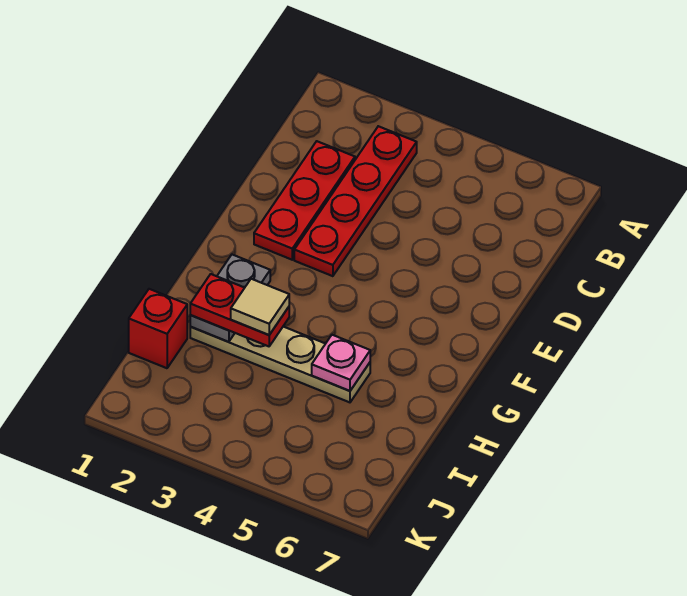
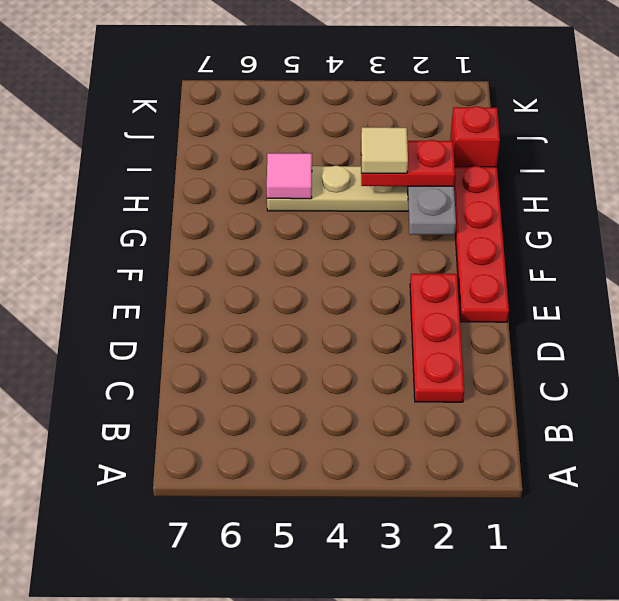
red 1x4 plate [294,126,417,276] -> red 1x4 plate moved to [454,166,509,322]
pink 1x1 plate [312,335,370,391] -> pink 1x1 tile [267,153,312,199]

